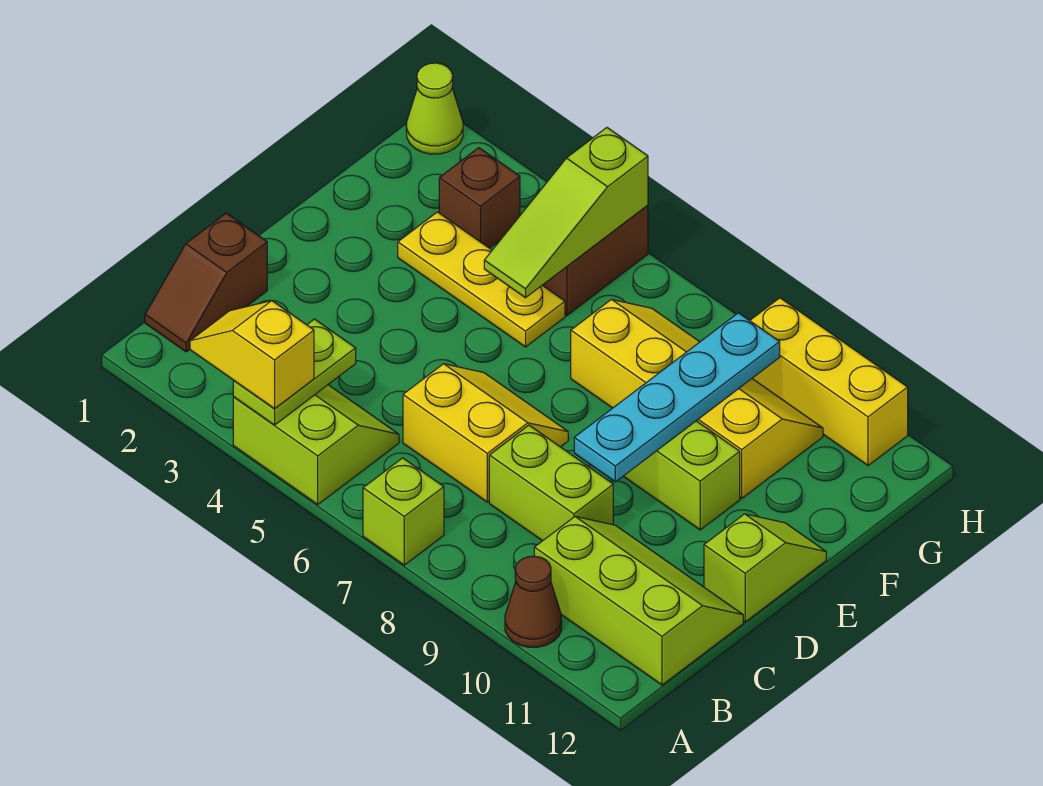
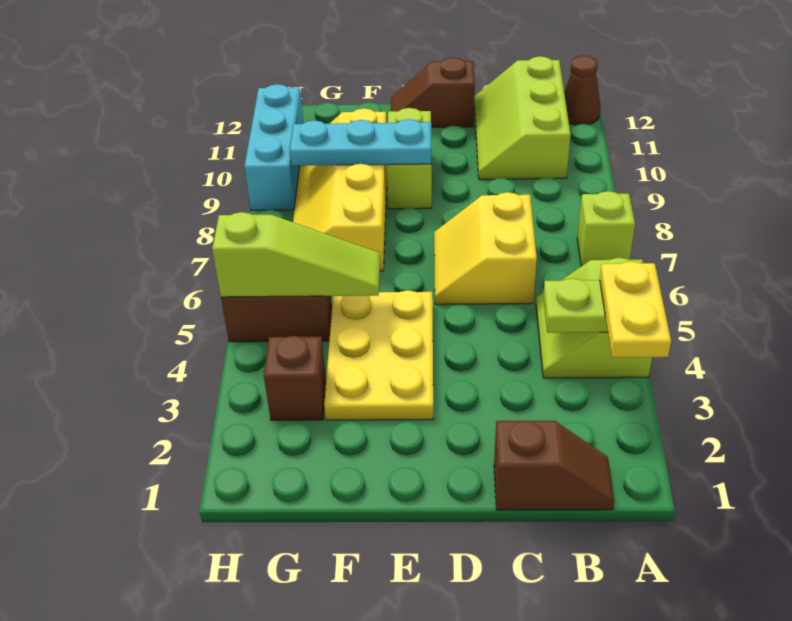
yellow 1x2 slope [190,301,314,409] -> yellow 1x2 plate [600,261,671,357]
brown 1x1 cone [505,556,562,647] -> brown 1x1 cone moved to [564,56,601,125]
lime 1x2 brick [489,425,613,541] -> none
cyan 1x4 plate [574,313,780,482] -> cyan 1x3 plate [290,119,431,166]
lime 1x2 slope [704,514,826,622] -> brown 1x2 slope [391,58,475,127]
yellow 1x3 plate [398,212,565,347] -> yellow 2x3 plate [324,290,433,420]
lime 1x1 cone [406,63,463,154] -> none
yellow 1x3 brick [750,298,908,466] -> cyan 1x3 brick [244,84,303,210]

